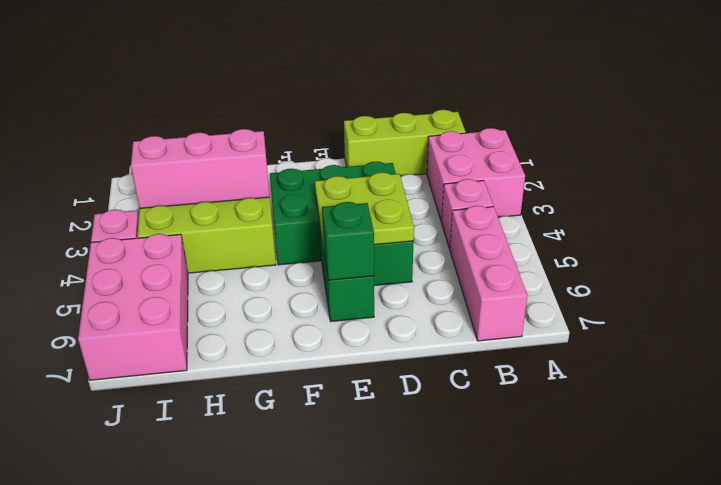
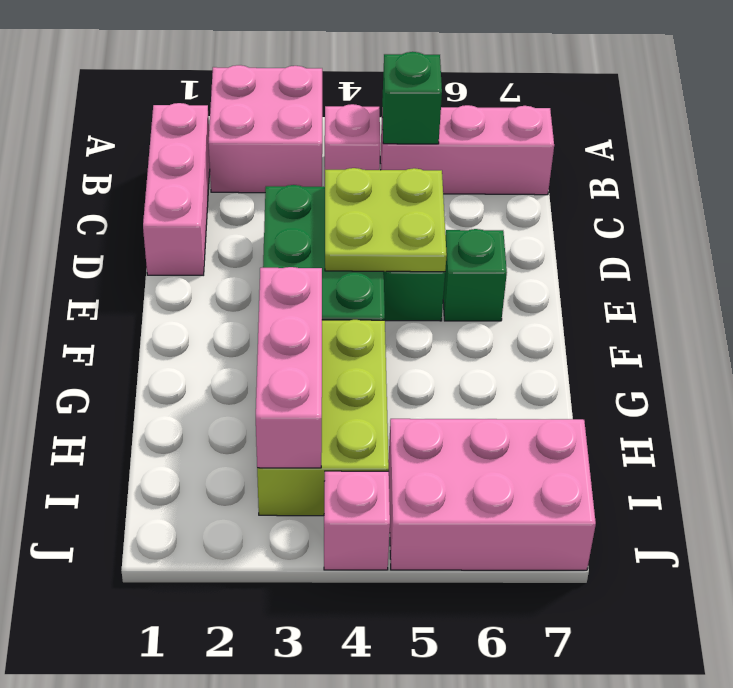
lime 1x3 brick [344,110,466,176] -> pink 1x3 brick [143,103,210,275]
green 1x1 brick [322,202,374,280] -> green 1x1 brick moved to [382,52,442,144]

